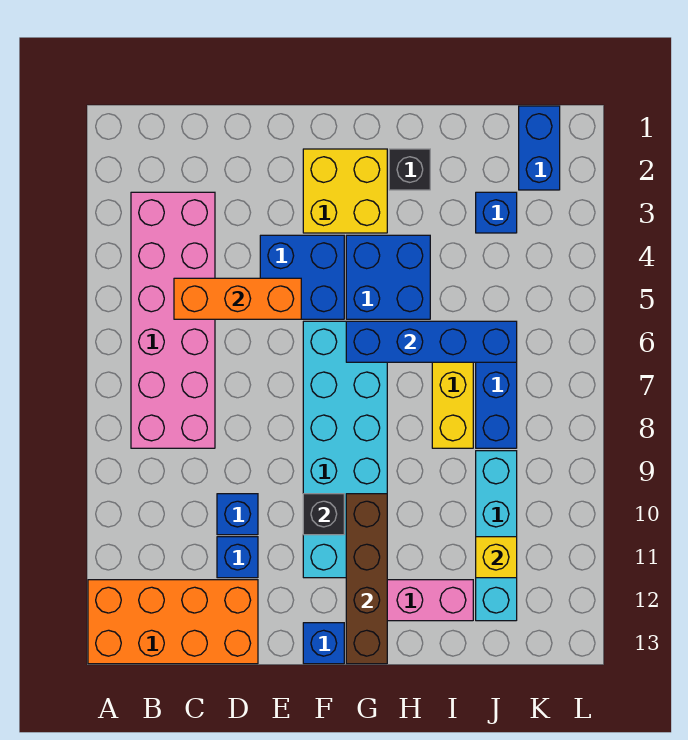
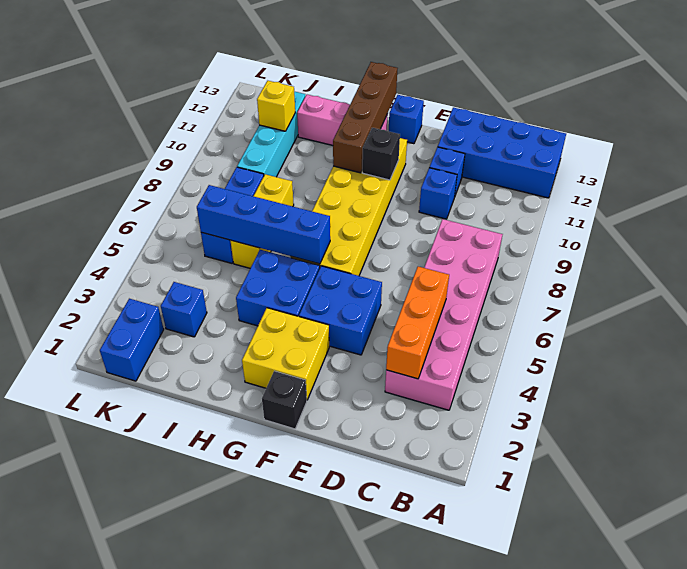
orange 2x4 brick [88,580,258,664] -> blue 2x4 brick [438,108,566,198]
orange 1x3 brick [174,278,301,319] -> orange 1x3 brick turned to [386,267,449,379]
cyan 2x6 brick [303,321,387,578] -> yellow 2x6 brick [291,138,407,276]
black 1x1 brick [389,149,430,190] -> black 1x1 brick moved to [262,371,307,429]

